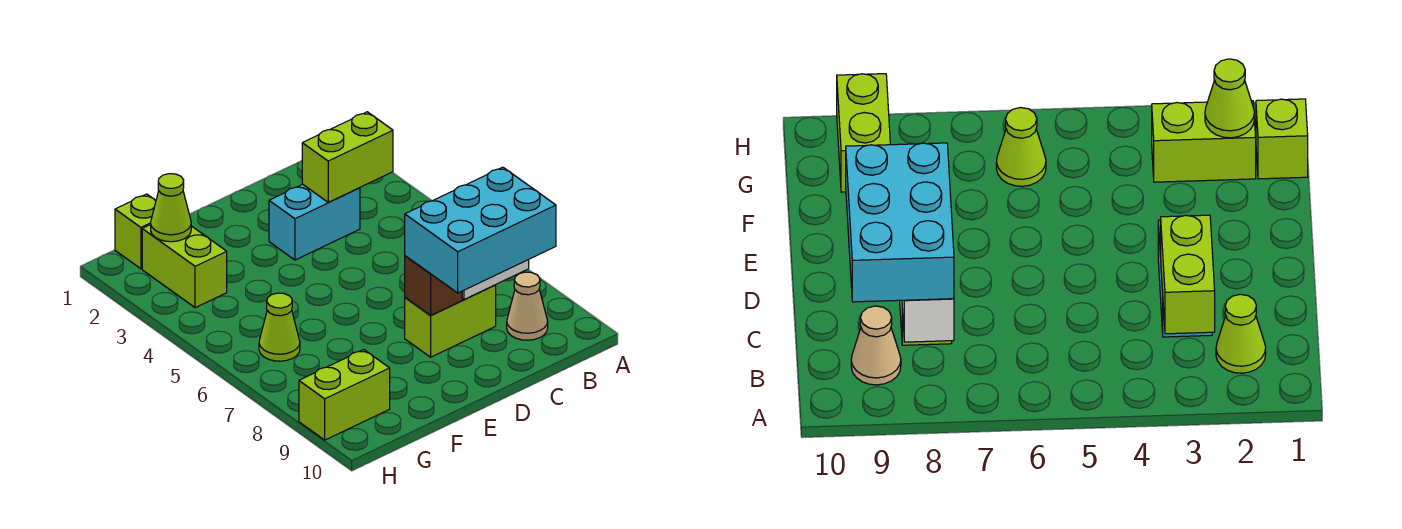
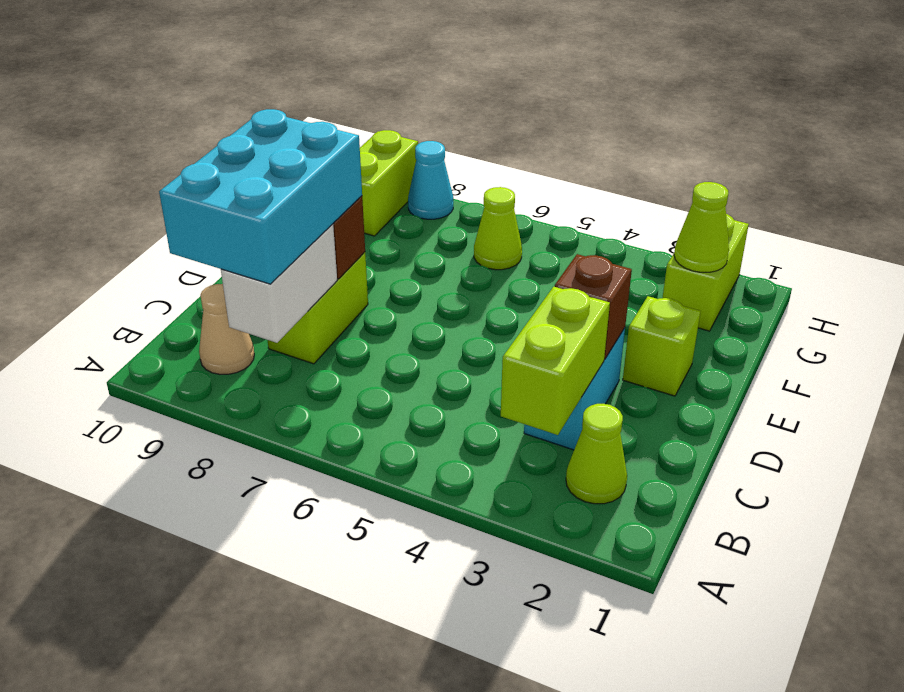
none -> brown 1x1 brick [555,254,632,359]
lime 1x1 brick [115,194,156,269] -> lime 1x1 brick moved to [623,296,701,396]
lime 1x2 brick [142,225,227,308] -> lime 1x2 brick turned to [663,214,749,331]
none -> cyan 1x1 cone [408,141,453,219]

